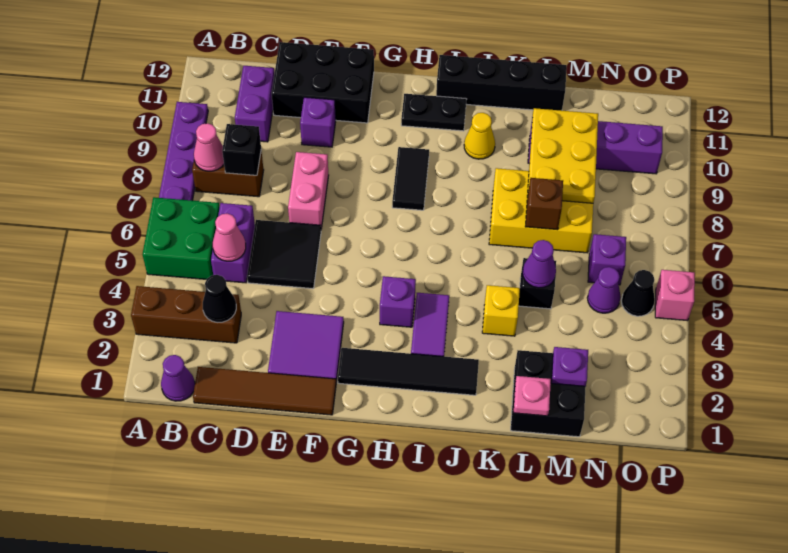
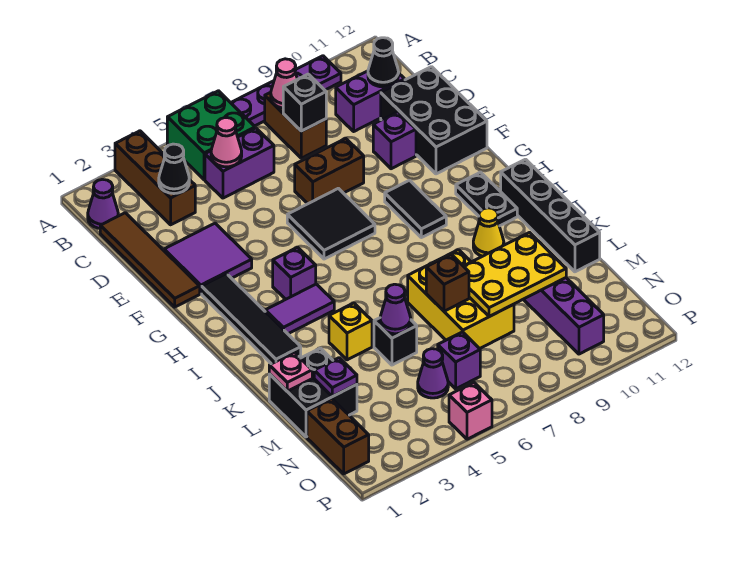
black 2x2 tile [247,220,321,289] -> black 2x2 tile moved to [287,188,375,259]
pink 1x2 brick [288,152,329,229] -> brown 1x2 brick [295,138,364,204]
black 1x2 tile [392,147,429,210] -> black 1x2 tile turned to [385,180,446,238]
none -> brown 1x2 brick [307,399,369,474]
black 1x1 cone [621,270,655,316] -> black 1x1 cone moved to [368,38,399,87]

